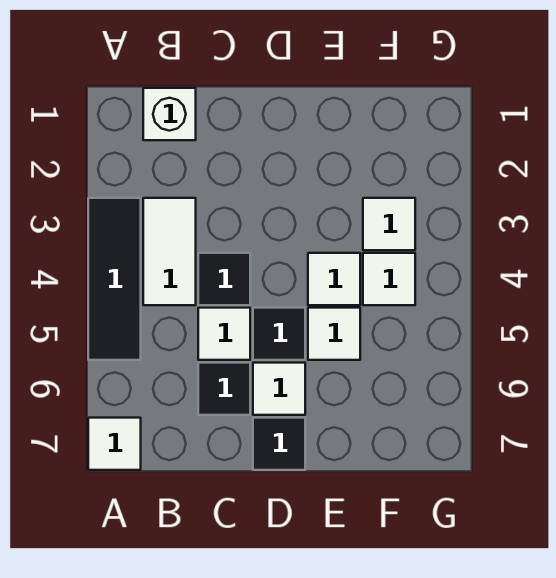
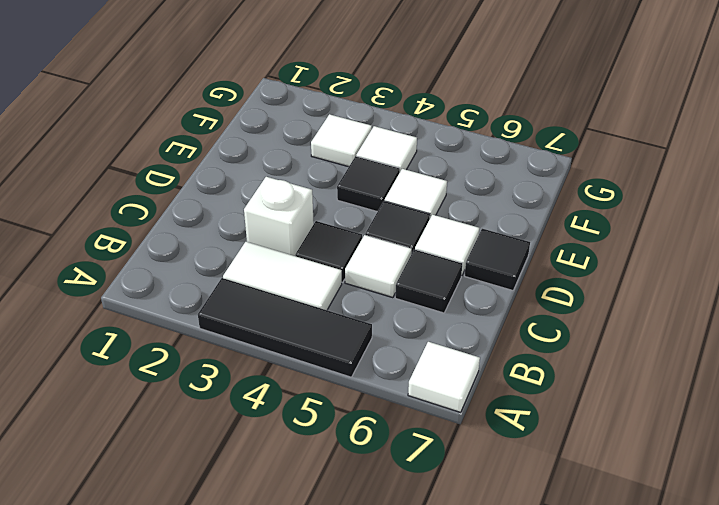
white 1x1 brick [143,88,196,140] -> white 1x1 brick moved to [244,177,314,256]
white 1x1 tile [308,253,360,305] -> black 1x1 tile [337,156,400,212]

